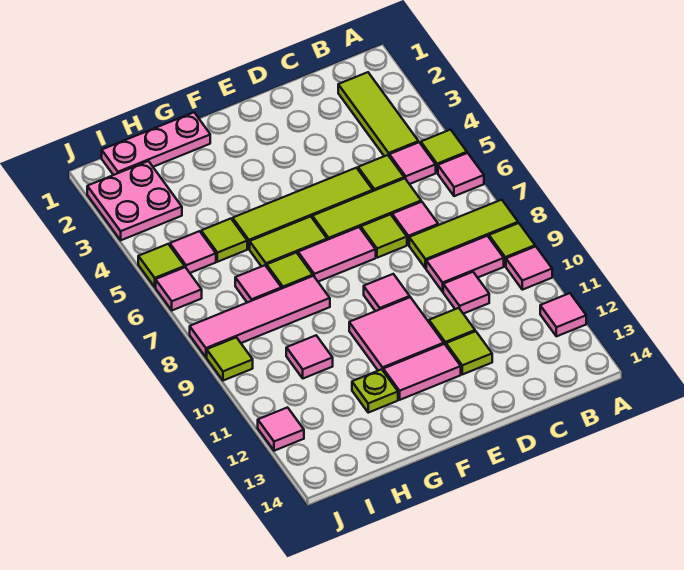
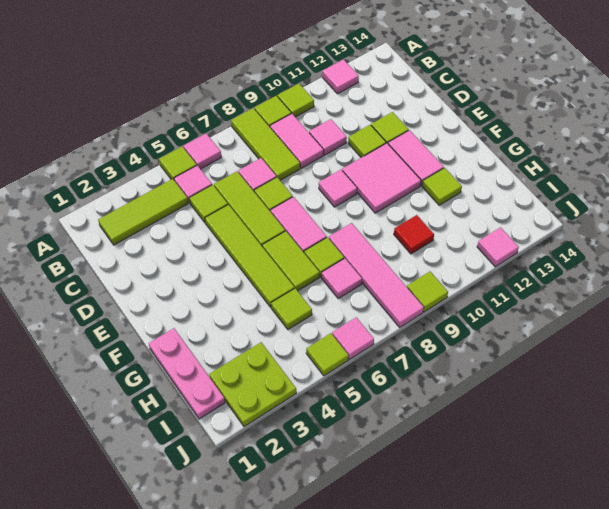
pink 1x1 tile [506,246,552,290] -> lime 1x1 tile [278,84,314,117]
lime 1x1 plate [352,369,398,413] -> lime 1x1 tile [422,168,462,205]
pink 1x1 tile [286,336,333,378] -> red 1x1 tile [394,215,434,254]
pink 2x2 plate [87,161,182,240] -> lime 2x2 plate [209,342,296,427]
pink 1x1 tile [170,231,216,273] -> none

